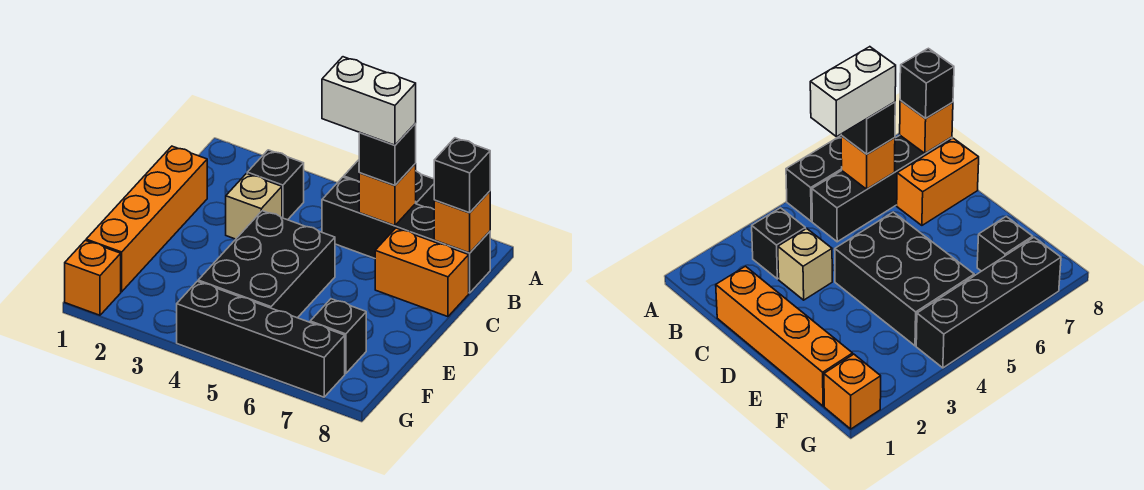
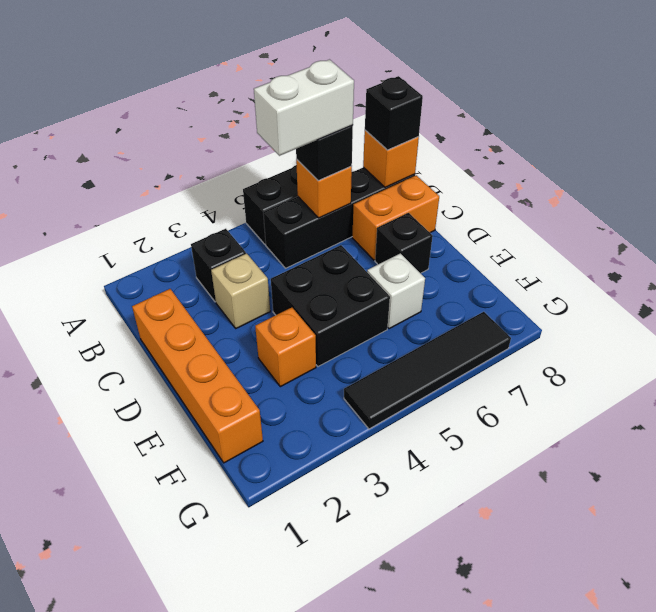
black 2x3 brick [198,211,335,318] -> black 2x2 brick [271,245,390,367]
none -> white 1x1 brick [367,253,425,329]
black 1x1 brick [310,299,366,374] -> black 1x1 brick moved to [375,213,433,273]
orange 1x1 brick [65,240,121,315] -> orange 1x1 brick moved to [255,308,316,387]
black 1x4 brick [177,281,345,397] -> black 1x4 tile [344,312,511,429]

